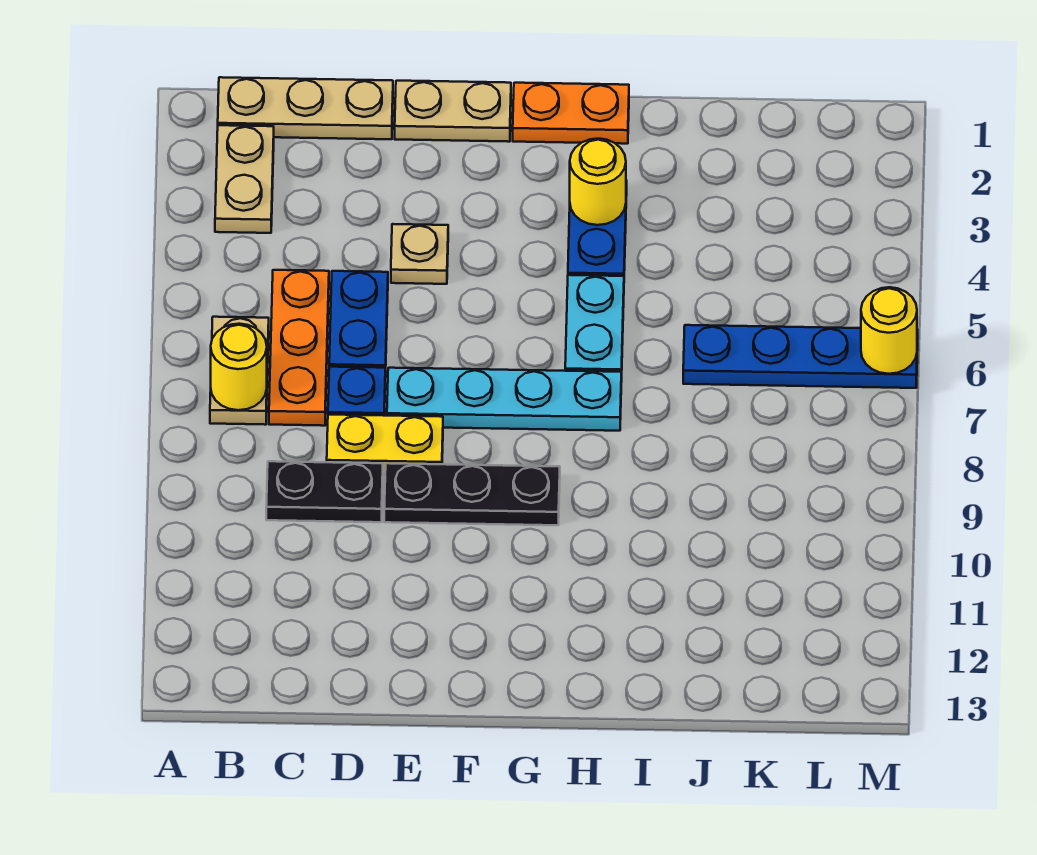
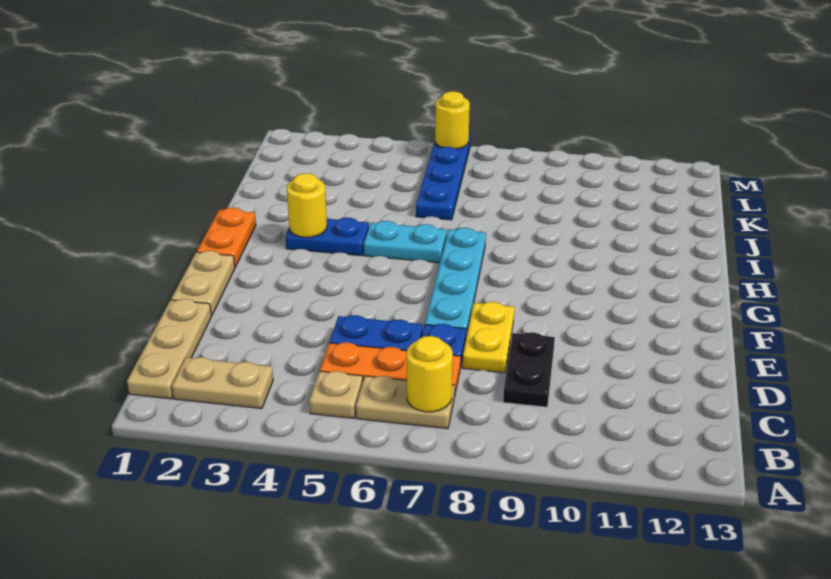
tan 1x1 plate [391,224,448,284] -> tan 1x1 plate moved to [309,371,363,418]
black 1x3 plate [384,463,560,525] -> none

